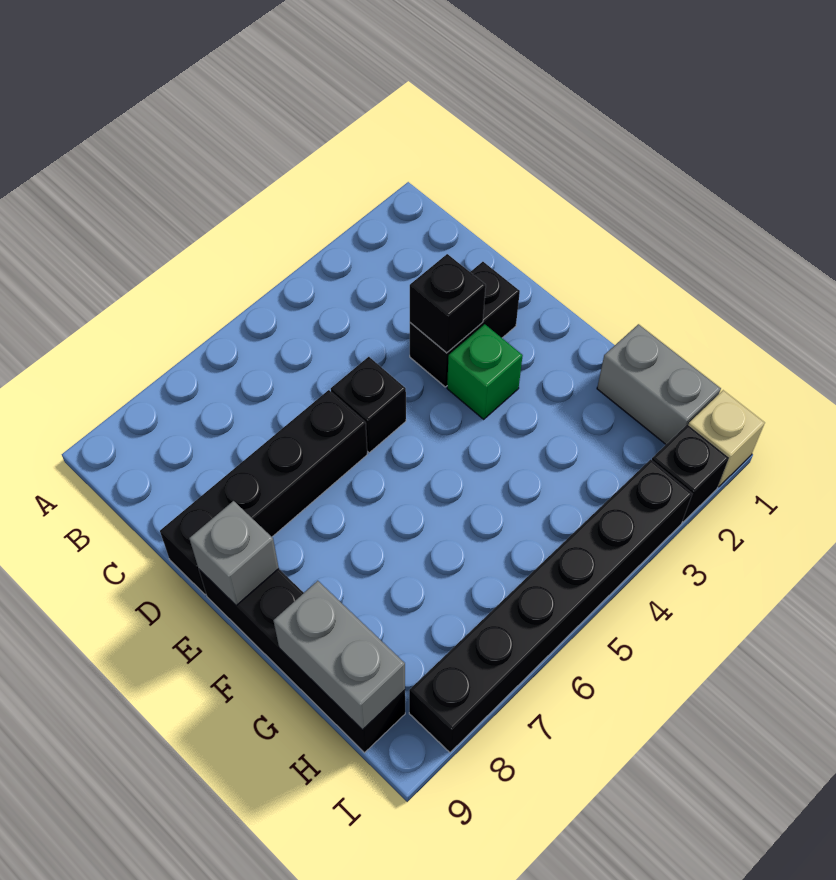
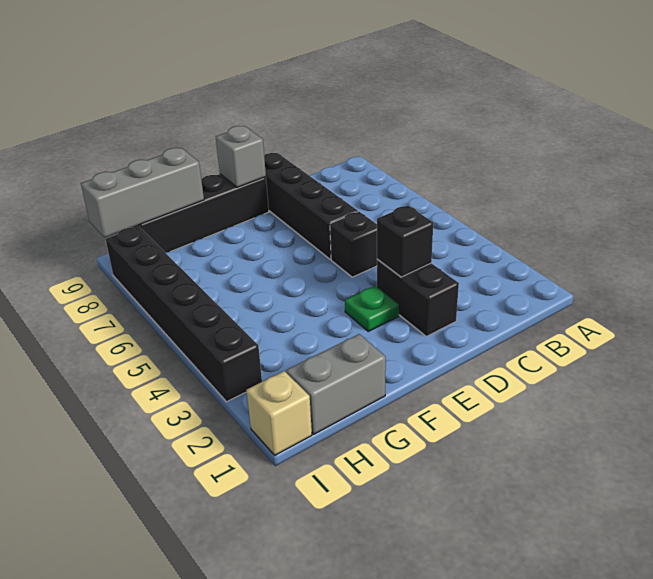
green 1x1 brick [447,324,523,419] -> green 1x1 plate [345,286,399,331]
grey 1x2 brick [273,581,405,730] -> grey 1x3 brick [81,148,204,238]
black 1x1 brick [652,424,729,522] -> none

